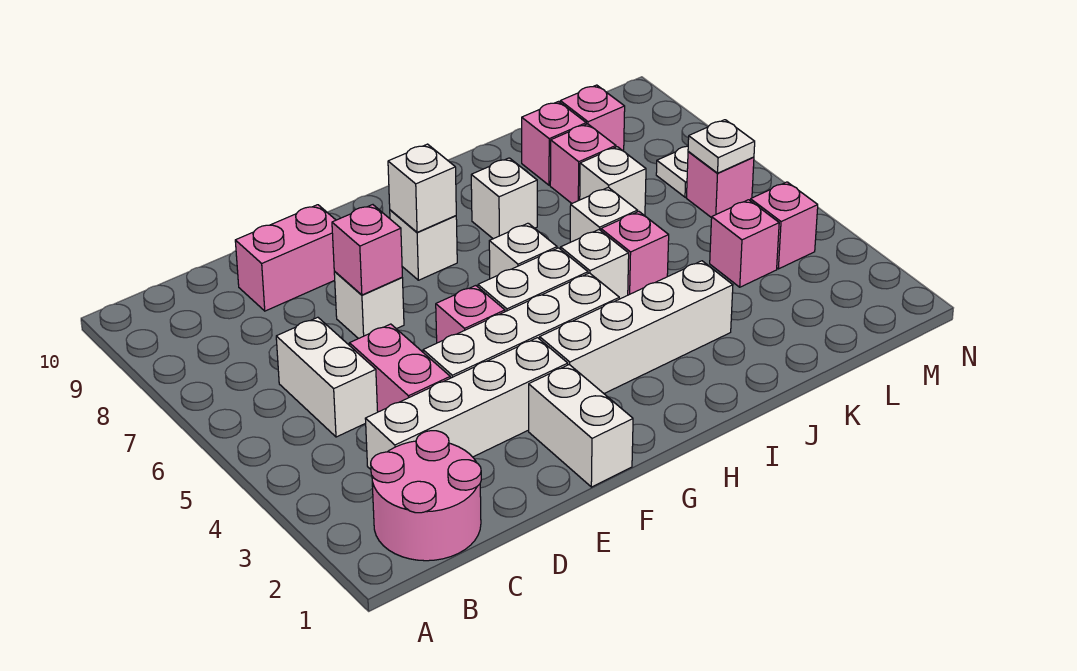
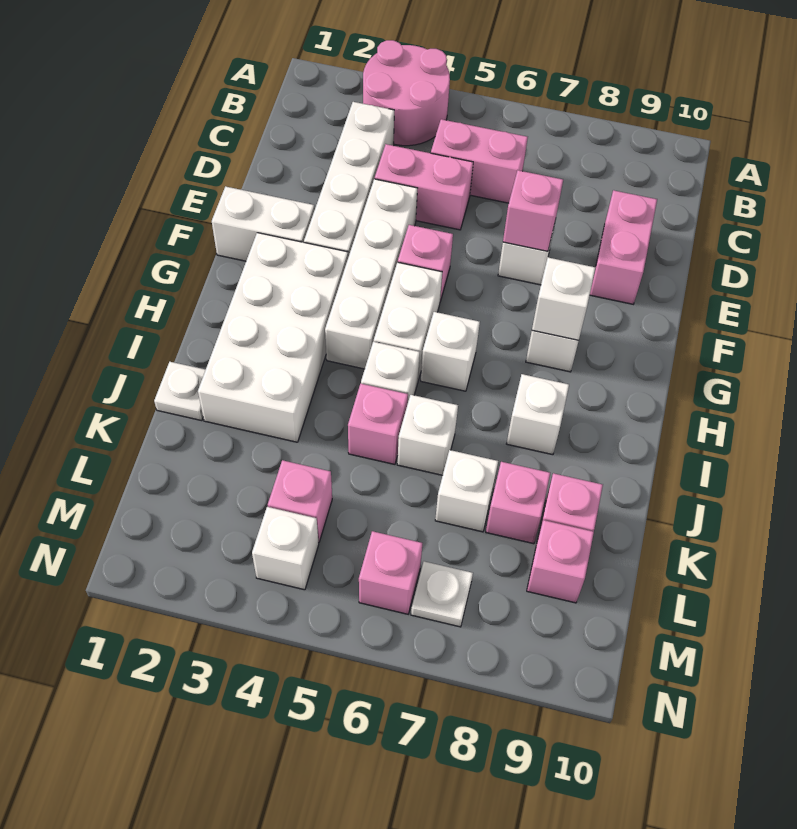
pink 2x2 round brick [371,431,481,561] -> pink 2x2 round brick moved to [363,40,450,146]
white 1x2 brick [276,317,378,437] -> pink 1x2 brick [431,119,528,203]
white 1x4 brick [540,261,733,393] -> white 2x4 brick [198,233,348,442]
pink 1x1 brick [750,182,818,269] -> white 1x1 brick [252,507,319,590]
white 1x1 plate [688,120,755,173] -> white 1x1 plate moved to [154,362,205,421]

